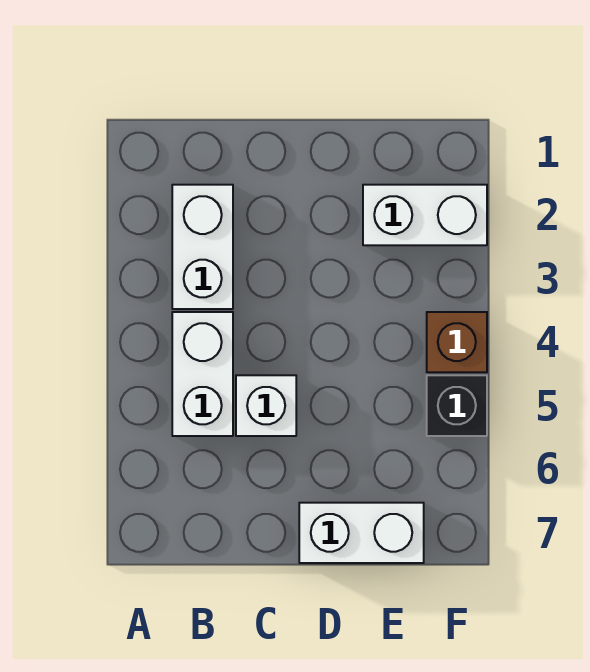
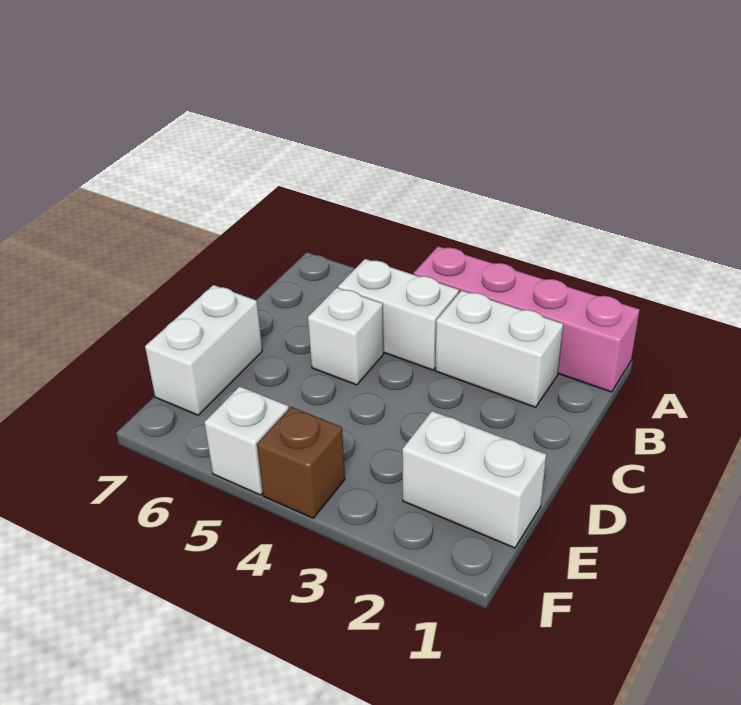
none -> pink 1x4 brick [414,246,640,392]
white 1x2 brick [363,185,487,245] -> white 1x2 brick turned to [402,411,546,548]
black 1x1 brick [427,375,487,436] -> white 1x1 brick [204,386,289,495]

